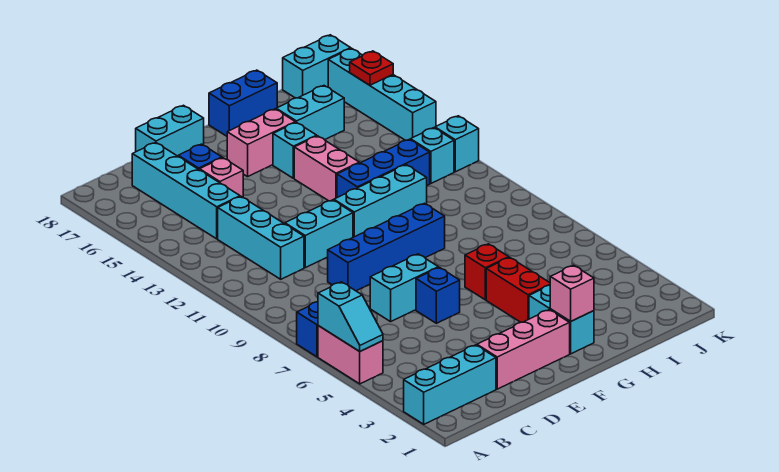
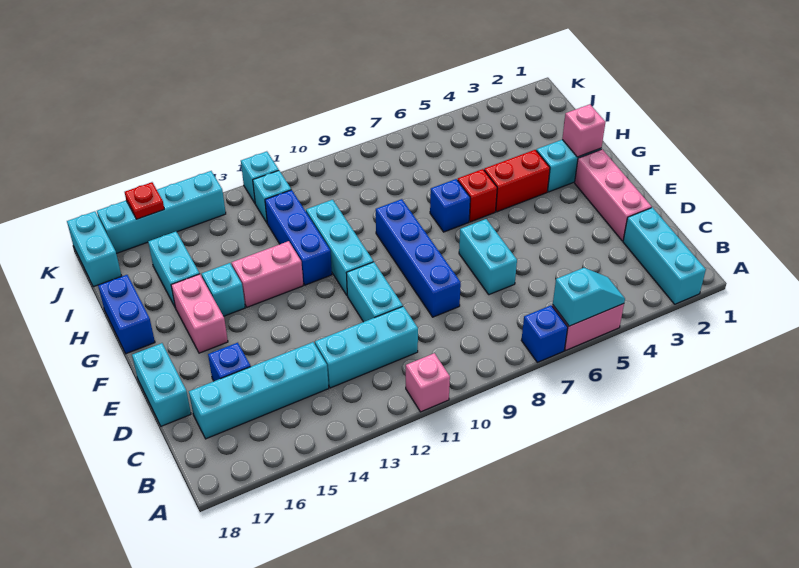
pink 1x1 brick [200,158,243,197] -> pink 1x1 brick moved to [406,353,450,412]
blue 1x1 brick [416,267,460,323] -> blue 1x1 brick moved to [430,179,470,232]

